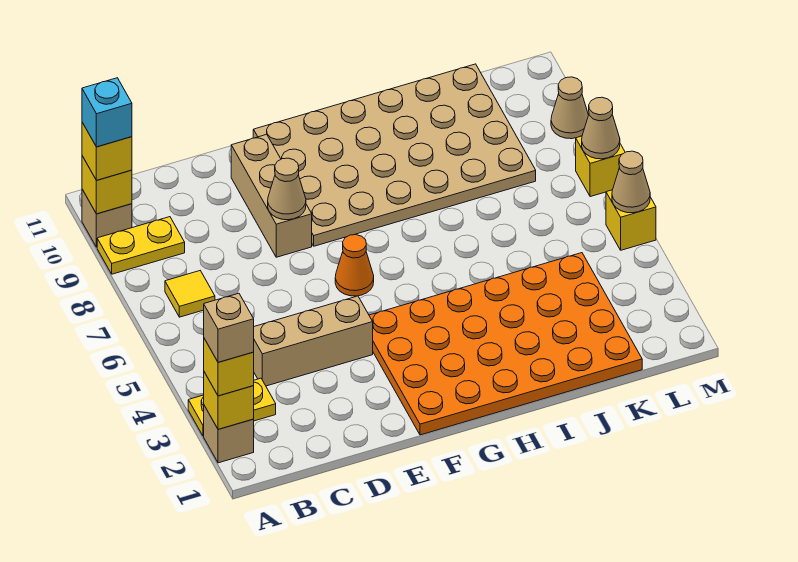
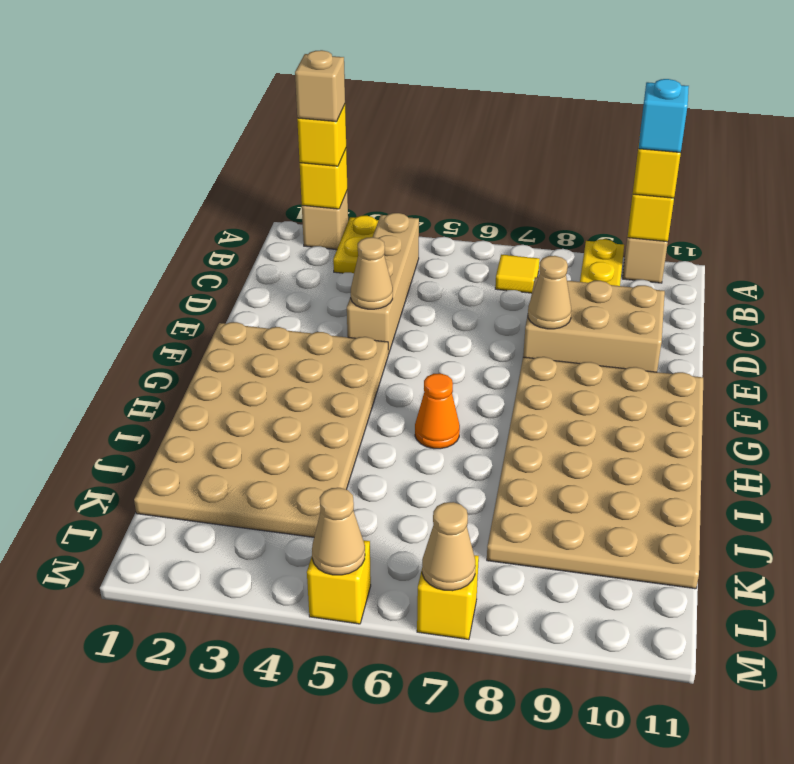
tan 1x3 brick [254,296,373,386] -> tan 1x4 brick [347,213,419,354]
tan 1x3 brick [231,134,312,257] -> tan 2x3 brick [523,277,665,372]
orange 4x6 plate [369,253,642,435] -> tan 4x6 plate [134,322,388,537]
orange 1x1 cone [335,235,374,296] -> orange 1x1 cone moved to [415,373,460,449]
tan 1x1 cone [551,77,588,139] -> tan 1x1 cone moved to [351,237,393,309]

